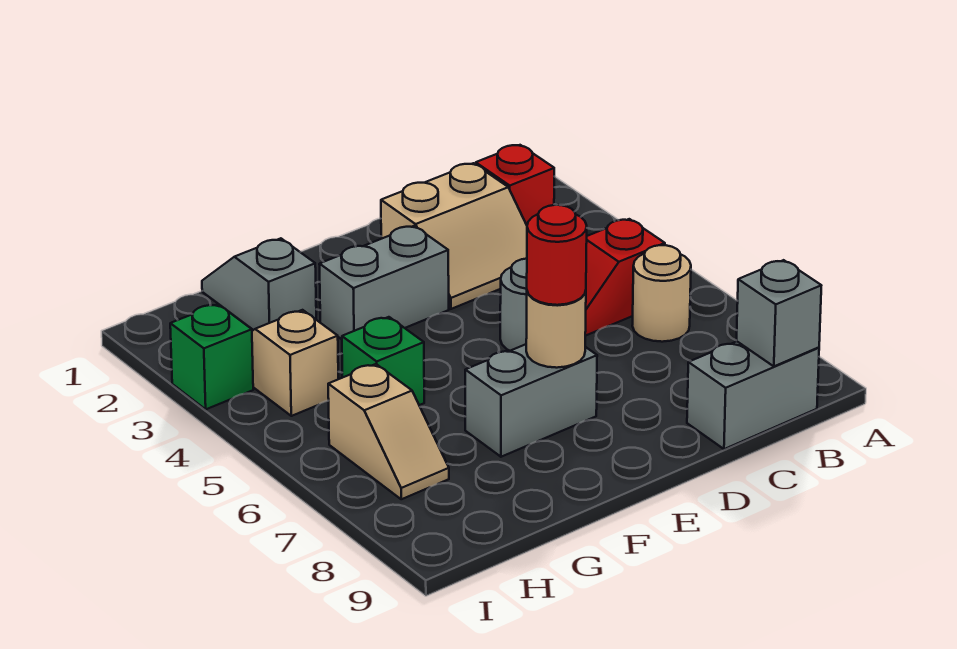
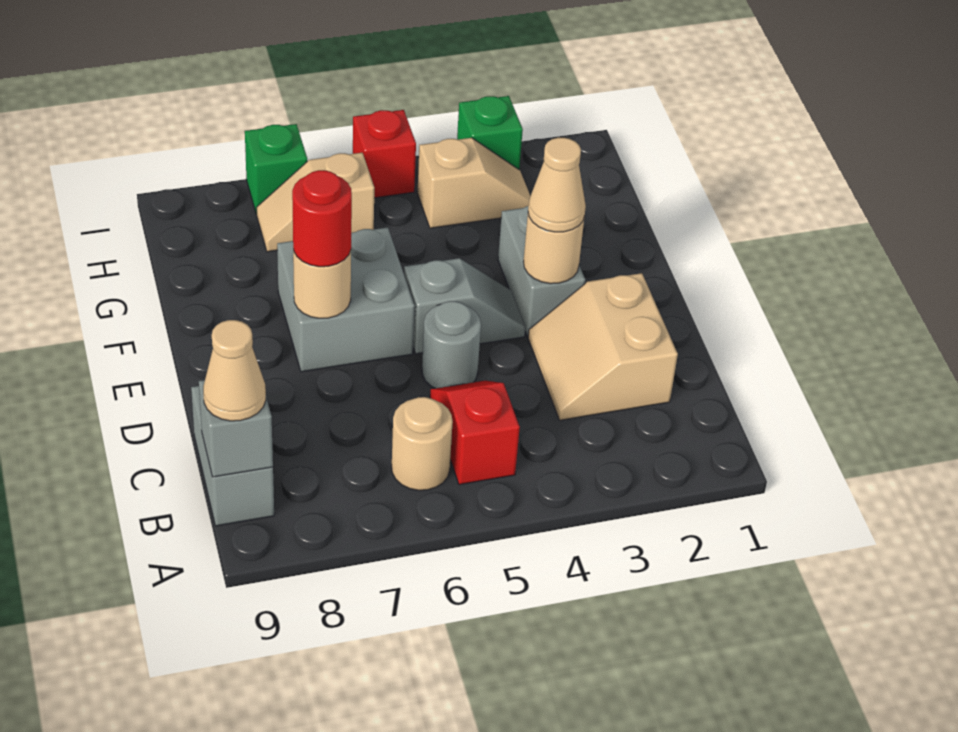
red 1x1 brick [476,145,554,225] -> red 1x1 brick moved to [353,110,416,198]
none -> tan 1x1 cone [203,320,266,421]
none -> tan 1x1 round brick [523,214,584,284]
none -> tan 1x1 cone [528,138,586,232]
grey 1x2 brick [465,344,597,457] -> grey 2x2 brick [277,227,415,372]
grey 1x2 slope [202,238,316,330] -> grey 1x2 slope moved to [404,258,525,354]
green 1x1 brick [342,317,424,405] -> green 1x1 brick moved to [245,124,307,214]

